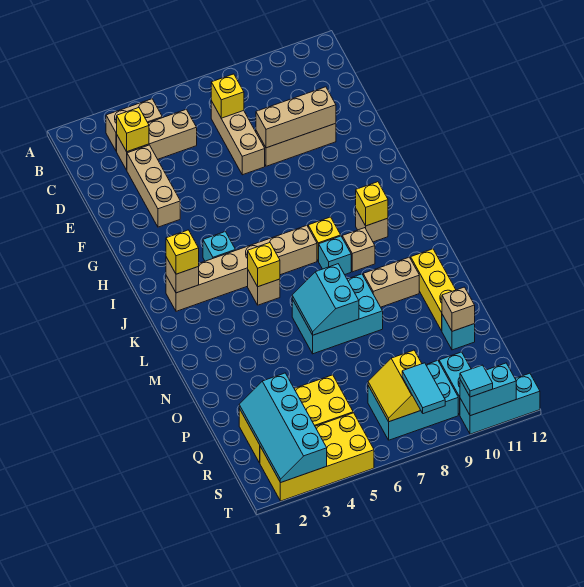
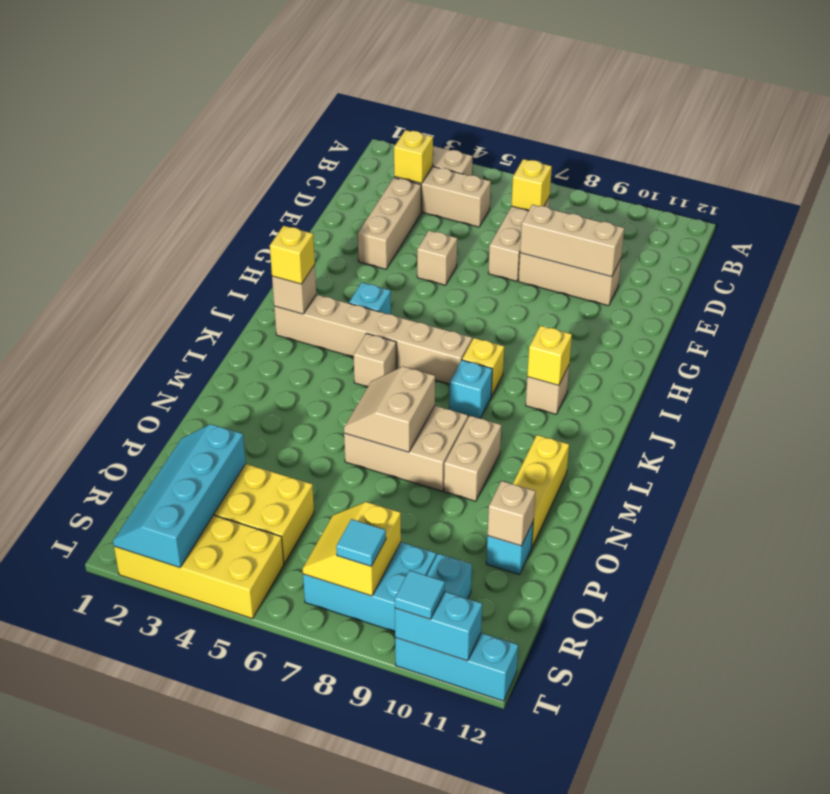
yellow 1x1 brick [248,242,280,287] -> none
tan 1x1 brick [342,228,375,272] -> tan 1x1 brick moved to [417,231,457,285]
cyan 2x3 brick [292,274,383,354] -> tan 2x3 brick [344,406,468,491]
cyan 2x2 slope [292,264,359,335] -> tan 2x2 slope [344,367,435,452]
tan 1x2 brick [363,257,419,307] -> tan 1x2 brick turned to [444,416,501,501]
cyan 1x2 tile [402,363,445,414] -> cyan 1x1 tile [336,519,386,566]

